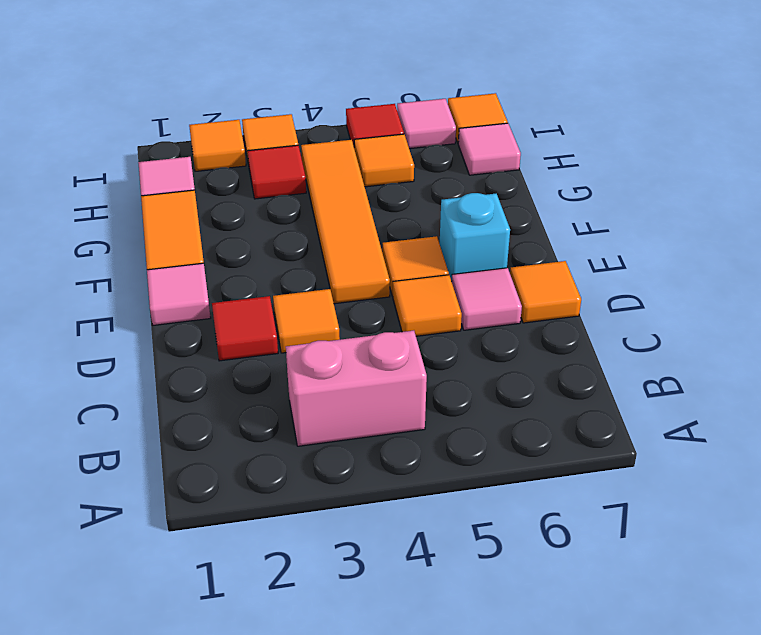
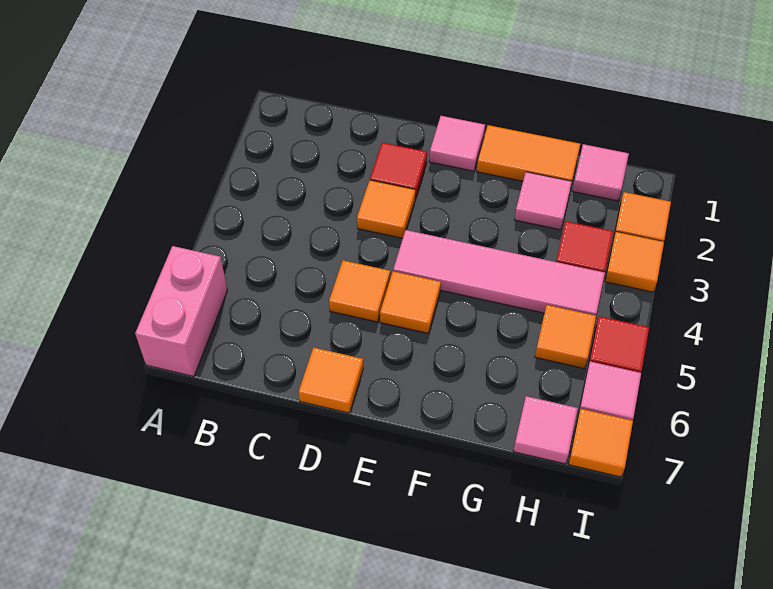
pink 1x2 brick [286,331,427,446] -> pink 1x2 brick moved to [135,246,227,376]
pink 1x1 tile [452,268,522,330] -> pink 1x1 tile moved to [514,172,572,230]
orange 1x4 tile [301,140,390,304] -> pink 1x4 tile [393,230,605,316]
cyan 1x1 brick [440,193,510,281] -> none

